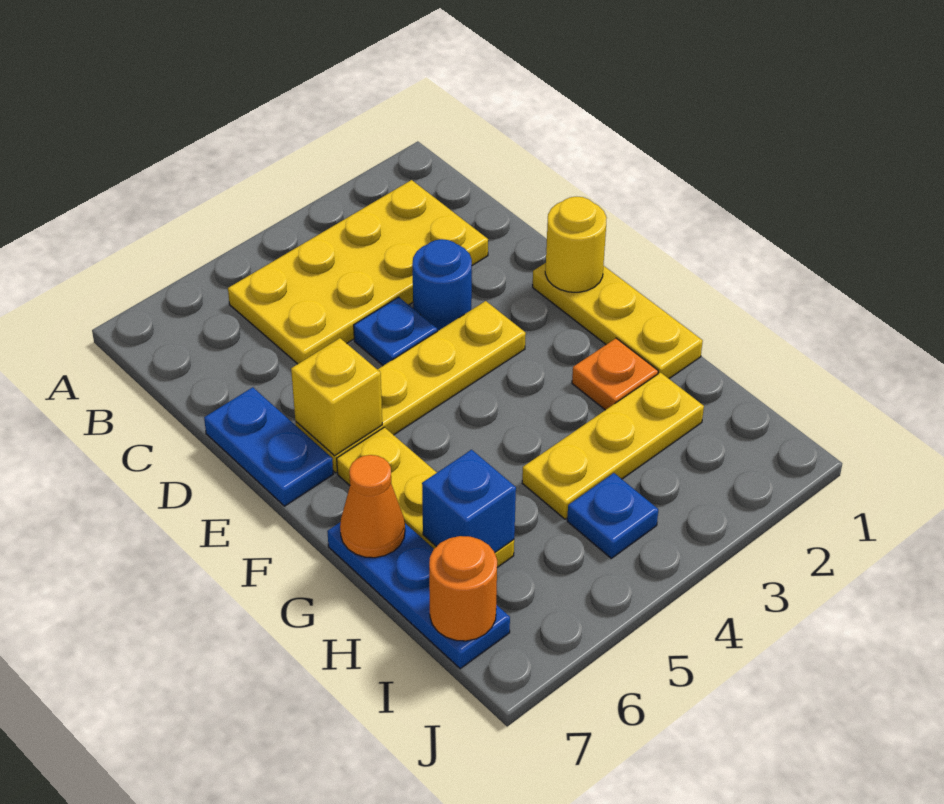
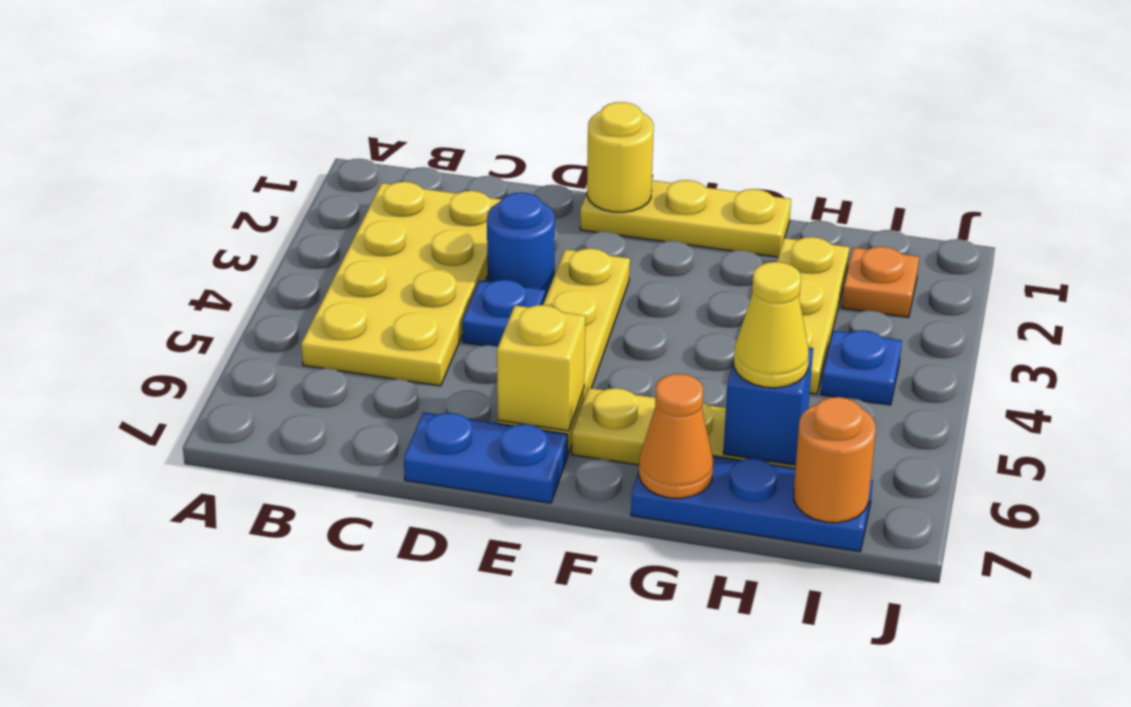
orange 1x1 plate [572,338,658,410] -> orange 1x1 plate moved to [842,247,919,317]
none -> yellow 1x1 cone [734,262,809,388]

